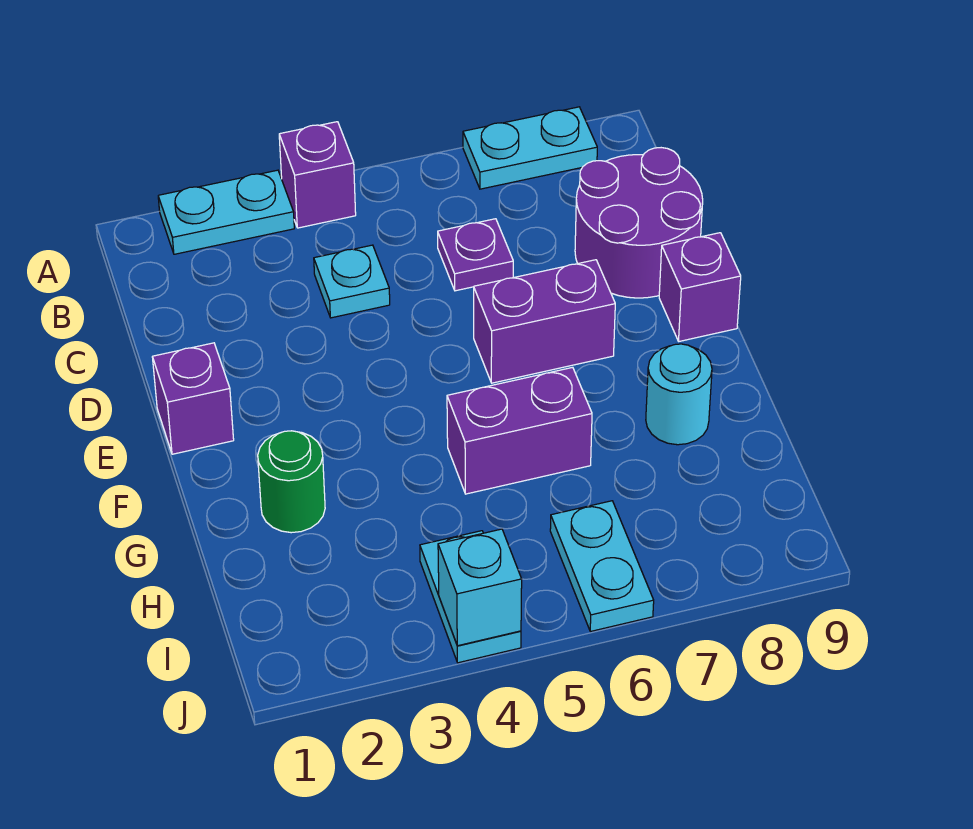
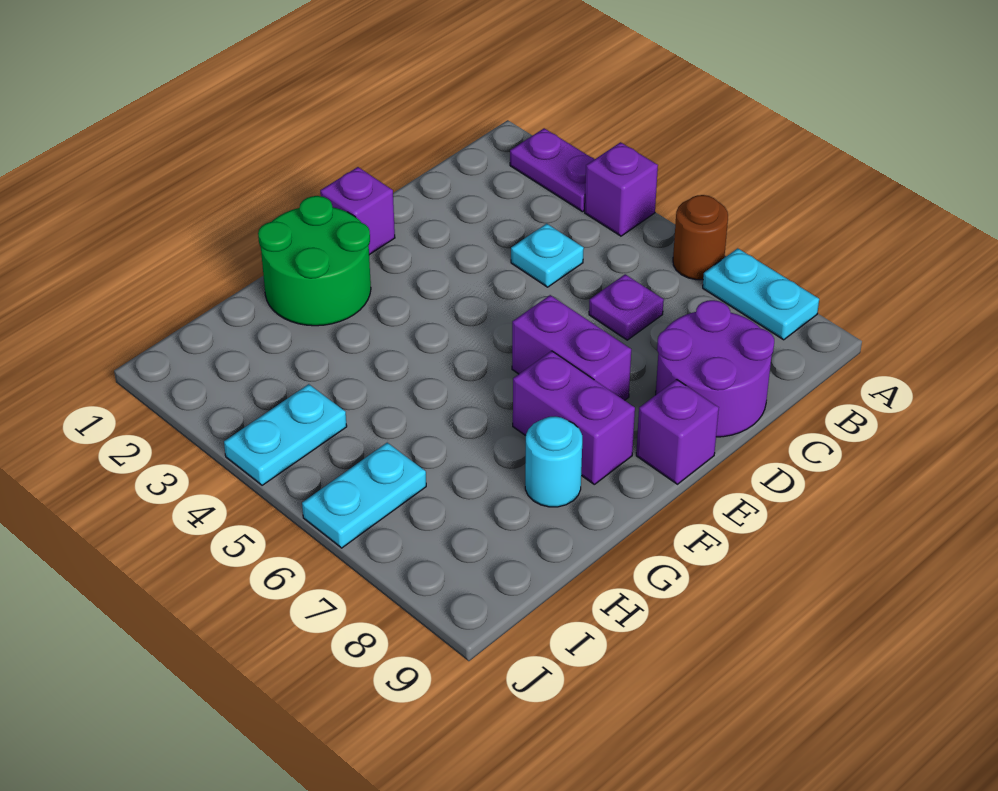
cyan 1x2 plate [158,170,294,254] -> purple 1x2 plate [510,128,595,212]
none -> brown 1x1 round brick [673,195,728,280]
green 1x1 round brick [258,431,325,533] -> green 2x2 round brick [258,196,371,326]
purple 1x2 brick [447,367,592,494] -> purple 1x2 brick moved to [513,351,635,484]
cyan 1x1 brick [438,529,522,646] -> none

